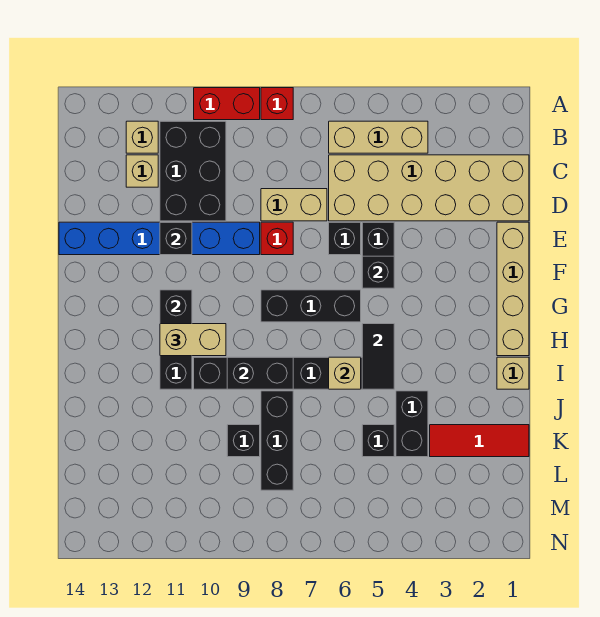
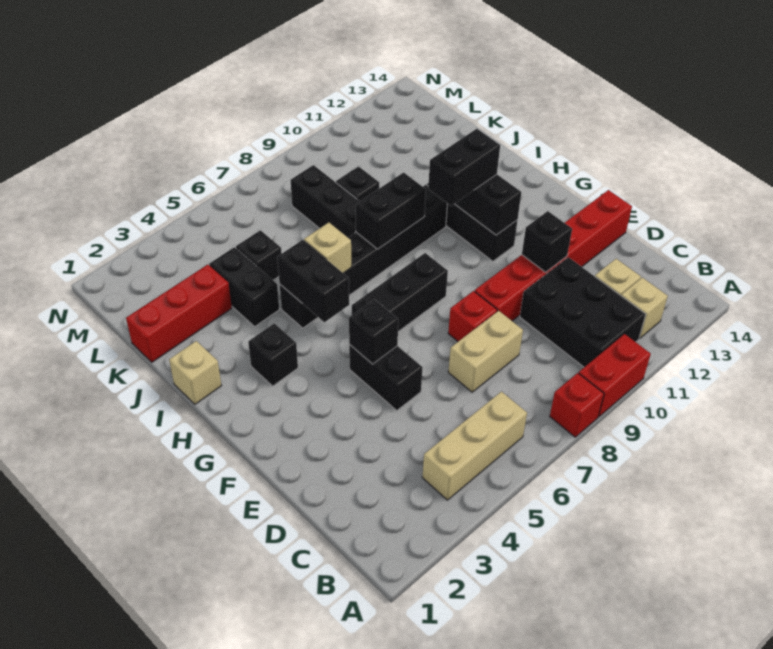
tan 2x6 brick [329,155,529,221] -> none
tan 1x4 brick [497,222,529,356] -> none
black 1x1 brick [329,222,361,255] -> black 1x1 brick moved to [248,323,298,386]
blue 1x6 brick [59,222,260,255] -> red 1x6 brick [475,190,632,321]
black 1x2 tile [362,324,394,389] -> black 1x2 brick [277,240,349,322]
tan 1x2 brick [160,324,226,356] -> black 1x2 brick [428,129,500,206]
red 1x3 tile [430,425,529,457] -> red 1x3 brick [126,265,232,362]

